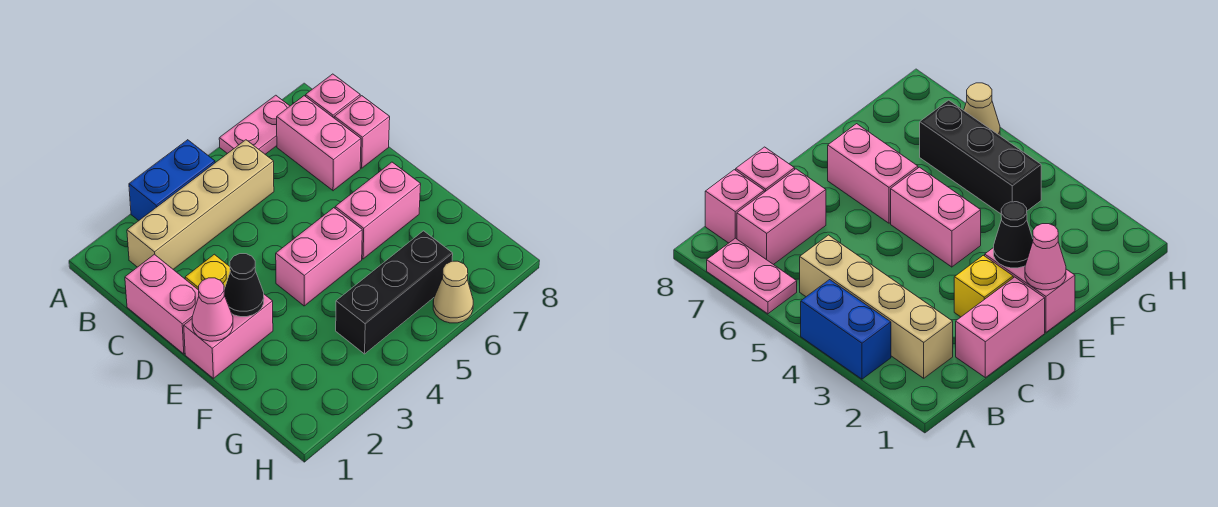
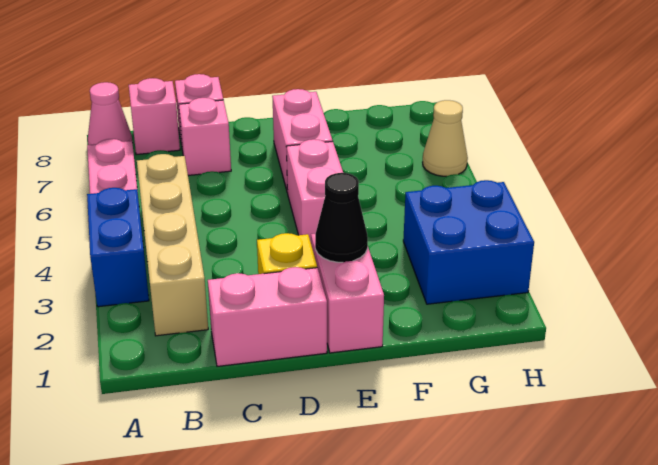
pink 1x2 brick [277,96,361,191] -> pink 1x1 brick [179,98,231,175]
pink 1x1 cone [192,278,233,341] -> pink 1x1 cone moved to [88,82,132,145]
none -> blue 2x2 brick [403,180,534,304]
black 1x3 brick [336,231,453,354] -> none

